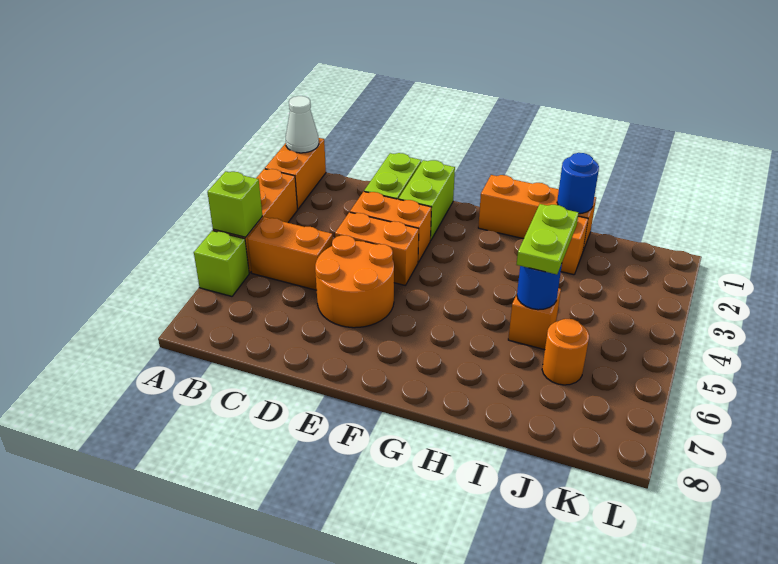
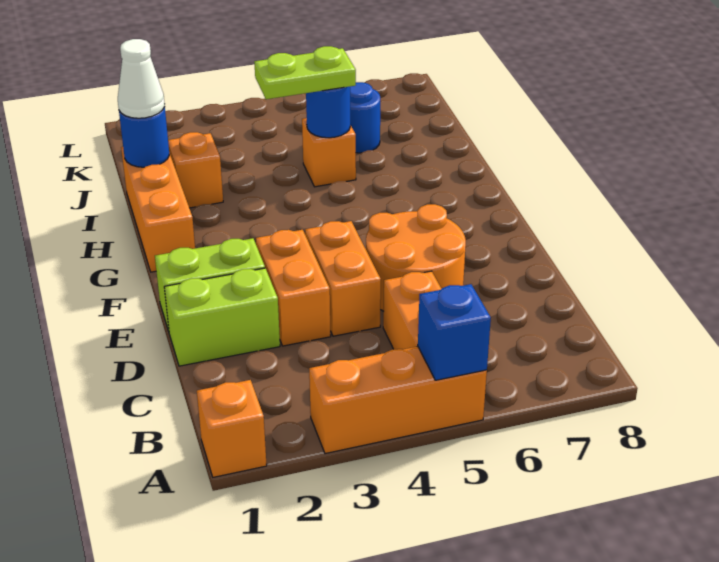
orange 1x2 brick [265,138,326,209] -> orange 1x1 brick [197,380,267,477]
white 1x1 cone [286,96,319,153] -> white 1x1 cone moved to [118,39,165,118]
lime 1x1 brick [207,172,262,237] -> blue 1x1 brick [418,284,491,380]
lime 1x1 brick [194,231,249,296] -> none
orange 1x1 round brick [542,319,589,385] -> blue 1x1 round brick [350,82,380,153]

